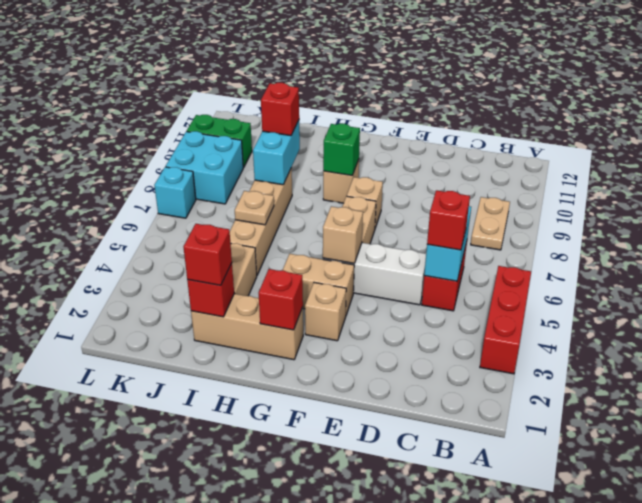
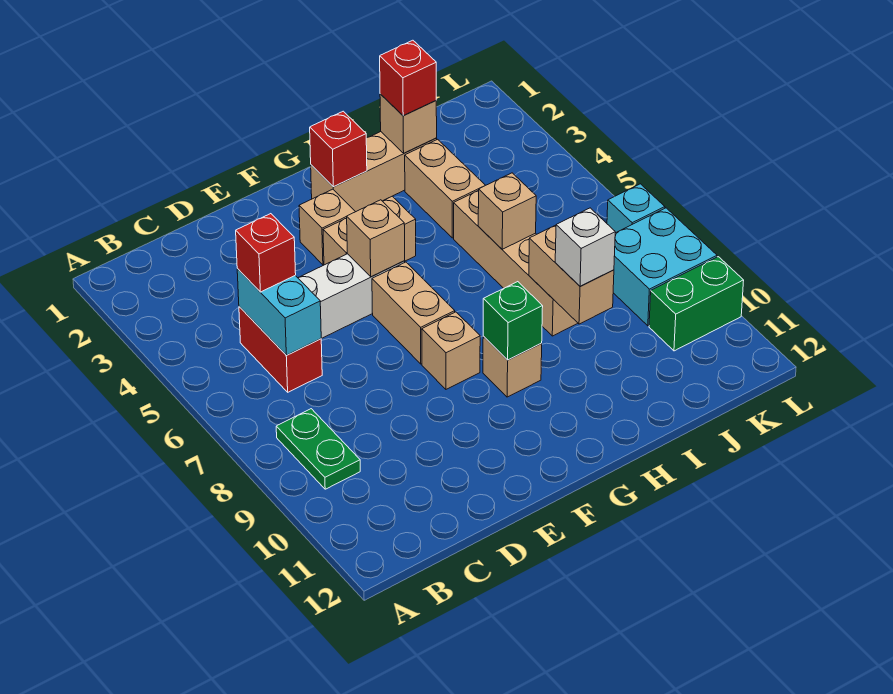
red 1x3 brick [480,266,531,374] -> none
tan 1x2 plate [471,197,510,250] -> green 1x2 plate [276,409,360,489]
red 1x1 brick [187,263,234,317] -> tan 1x1 brick [380,94,437,153]
tan 1x1 plate [235,191,274,225] -> tan 1x1 brick [478,173,536,249]
cyan 1x2 brick [253,120,300,185] -> tan 1x2 brick [529,225,614,324]
red 1x1 brick [261,83,299,136] -> white 1x1 brick [555,208,615,286]

